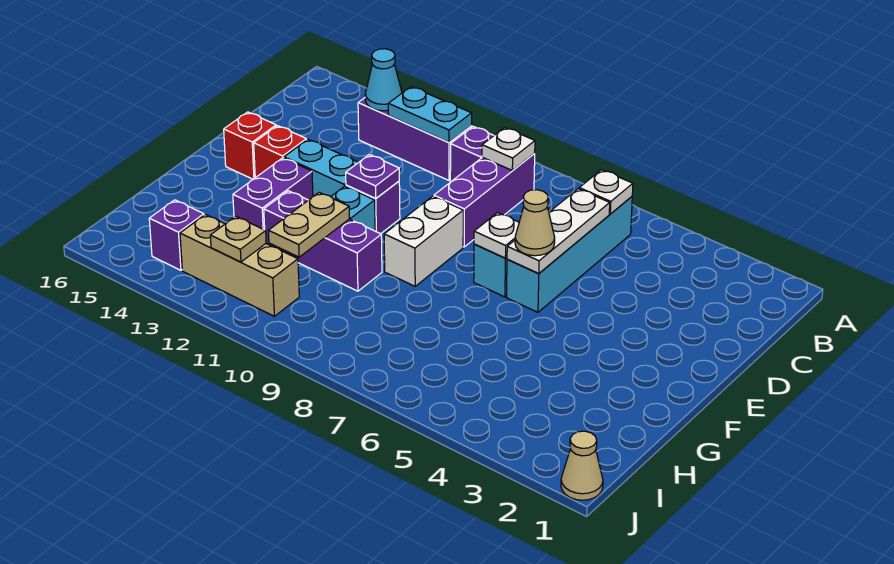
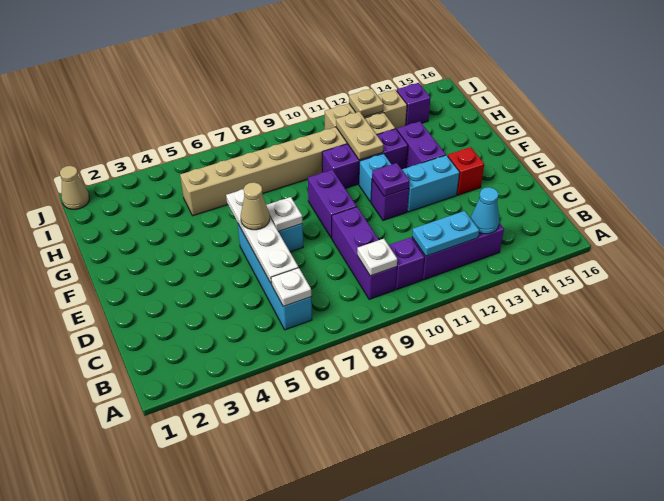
white 1x3 plate [507,189,610,274] -> white 1x4 plate [226,189,298,284]
white 1x2 brick [384,196,463,286] -> purple 1x2 brick [308,170,357,238]
red 1x1 brick [224,112,276,179] -> none
none -> tan 1x8 brick [180,113,395,216]

